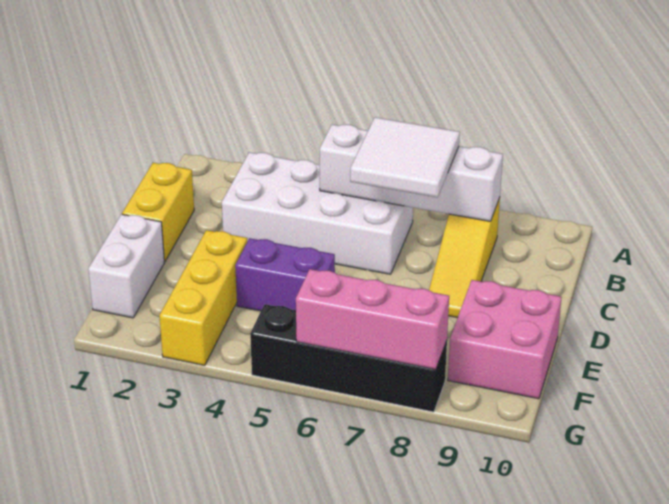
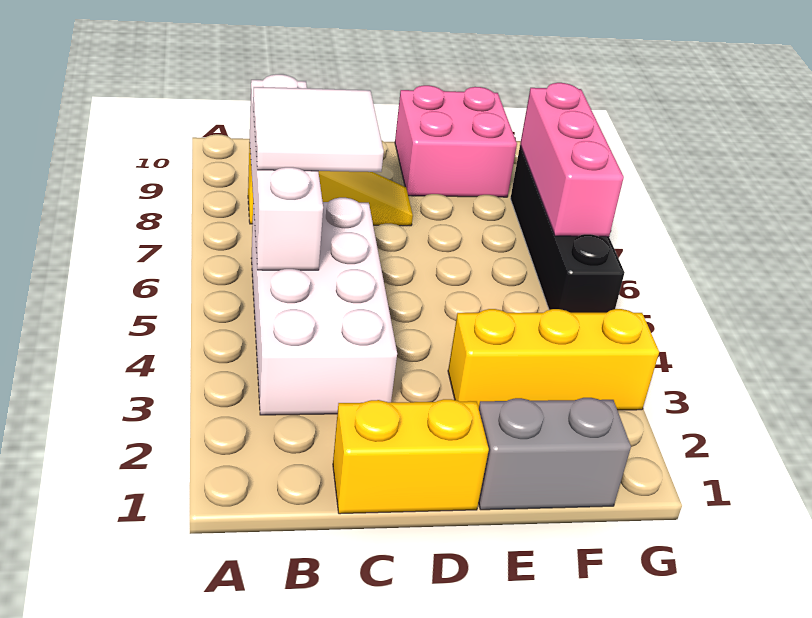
white 1x2 brick [88,214,164,318] -> grey 1x2 brick [478,398,631,510]
purple 1x2 brick [235,238,335,311] -> none

